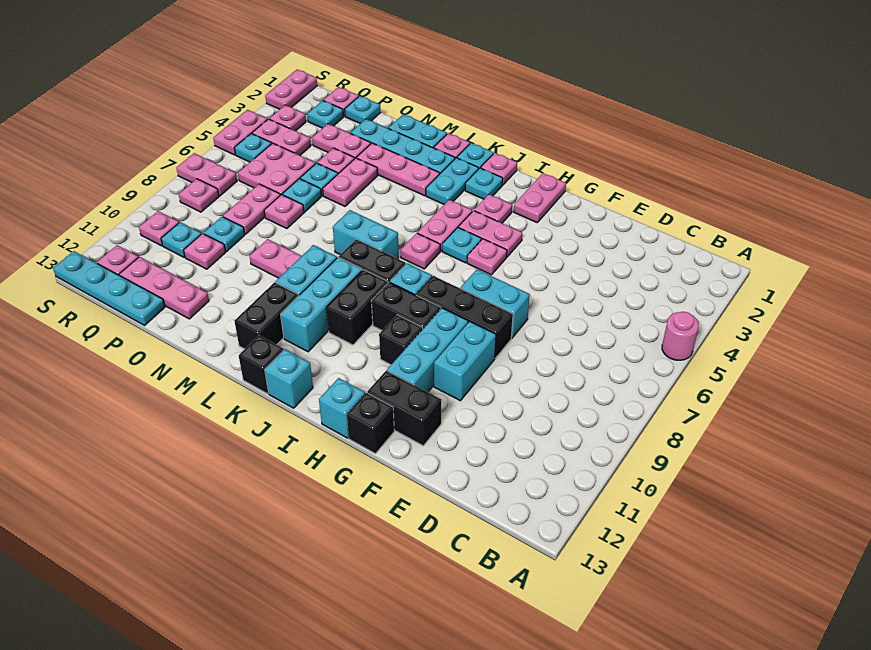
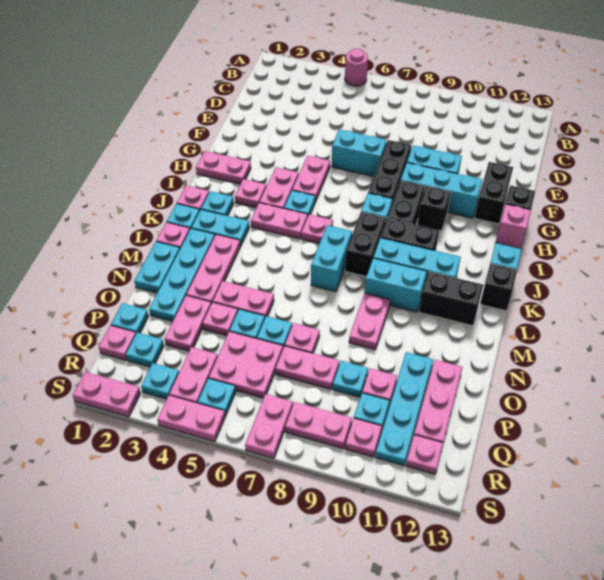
cyan 1x2 brick [461,270,530,338] -> cyan 1x2 brick turned to [331,129,387,176]
pink 1x1 plate [467,239,507,275] -> pink 1x2 plate [292,156,330,201]
cyan 1x1 brick [319,378,365,438] -> pink 1x1 brick [496,204,531,249]
cyan 1x4 plate [53,251,165,325] -> cyan 1x4 plate moved to [375,352,433,466]
pink 1x1 plate [269,105,306,131] -> cyan 1x1 plate [141,363,179,399]
pink 1x1 plate [179,179,219,212] -> pink 1x2 plate [285,402,352,448]

